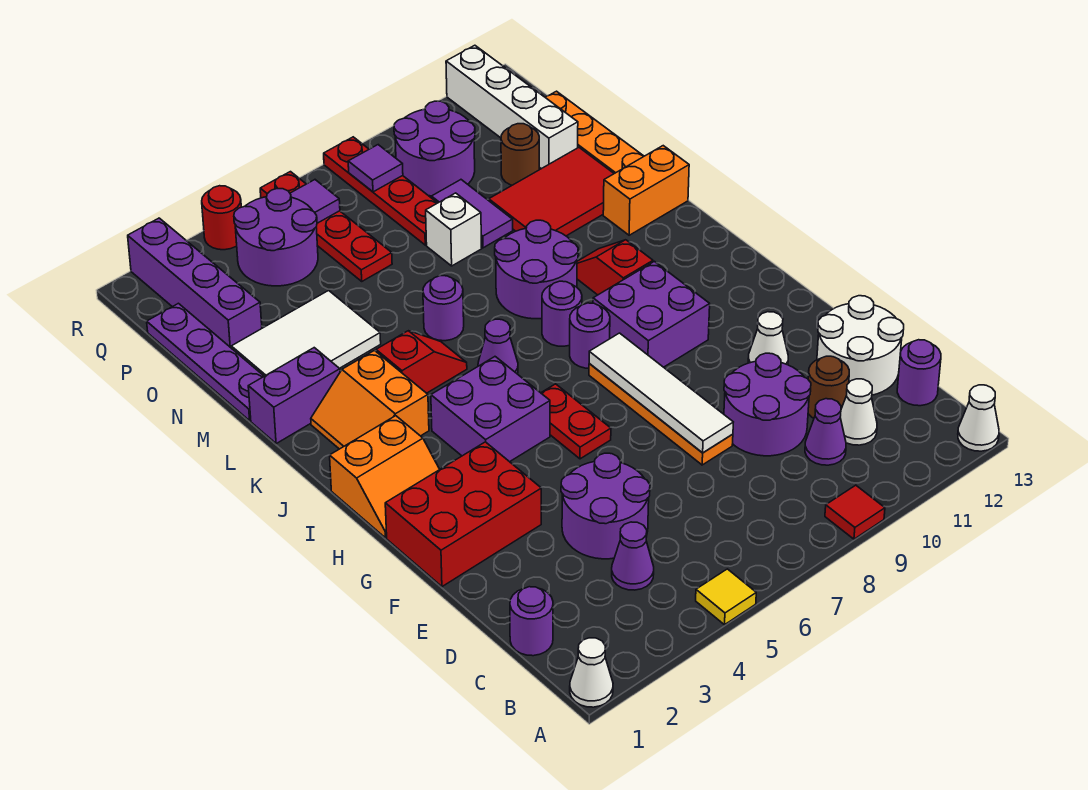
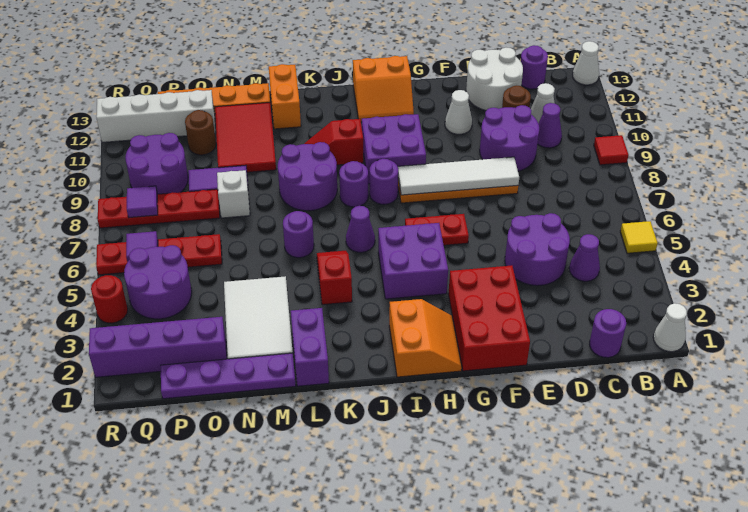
orange 2x2 slope [311,351,429,449] -> orange 2x2 slope moved to [353,56,414,122]

